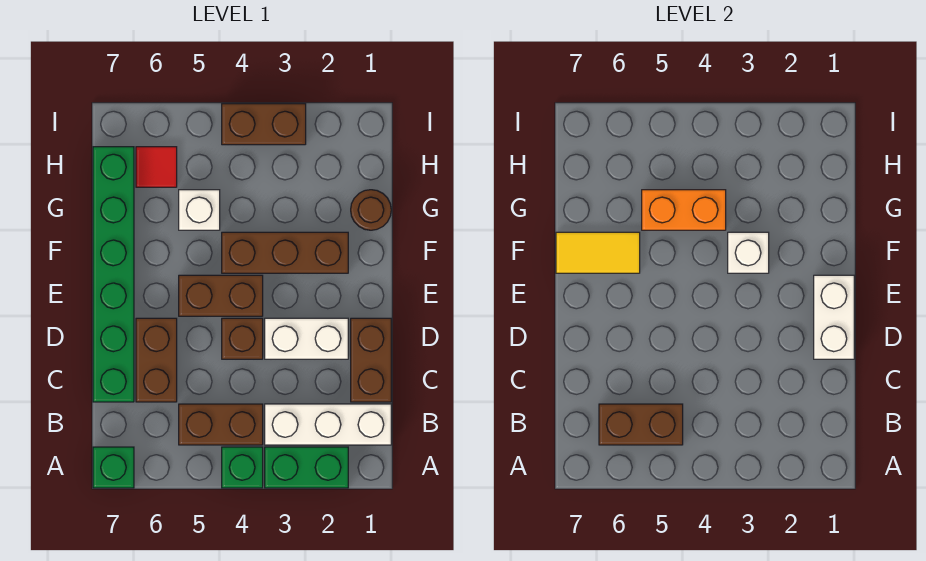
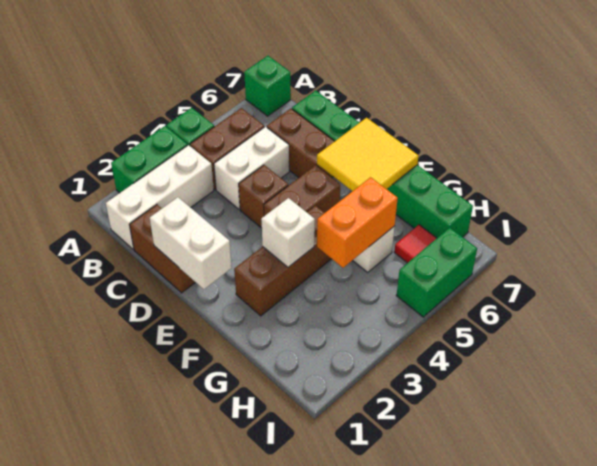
brown 1x2 brick [599,404,683,445] -> none
white 1x2 brick [265,318,348,359] -> white 1x2 brick moved to [214,127,289,209]
yellow 1x2 tile [556,232,640,273] -> yellow 2x2 tile [317,118,418,191]
brown 1x1 round brick [351,190,391,230] -> none
brown 1x2 brick [222,104,306,145] -> none
none -> green 1x2 brick [396,228,477,317]

